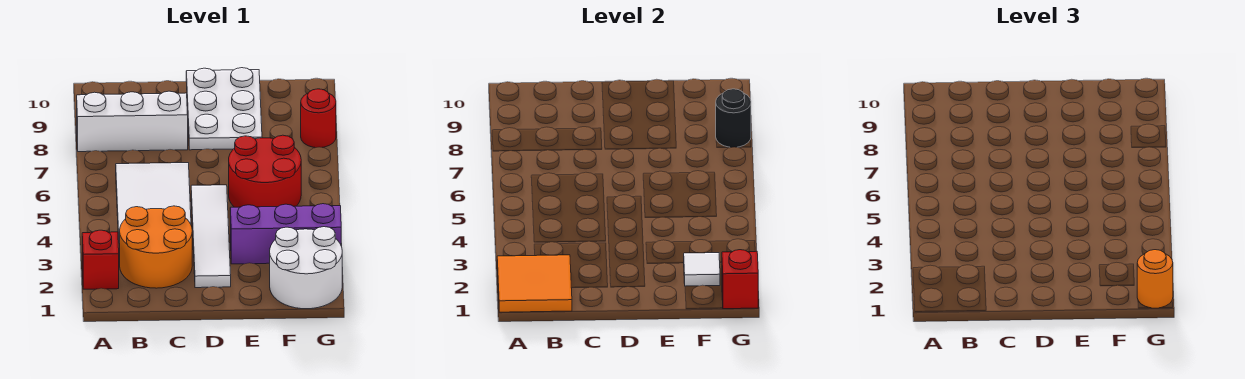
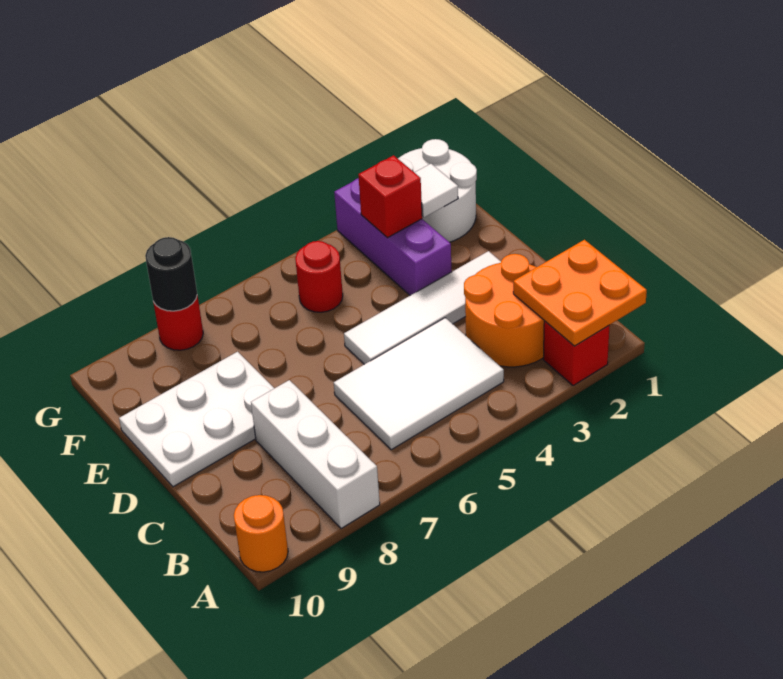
orange 2x2 tile [497,255,572,312] -> orange 2x2 plate [513,240,647,346]
red 2x2 round brick [229,135,301,207] -> red 1x1 round brick [295,241,343,312]
red 1x1 brick [722,250,758,309] -> red 1x1 brick moved to [358,155,422,238]
orange 1x1 round brick [1137,250,1173,308] -> orange 1x1 round brick moved to [234,495,288,572]

